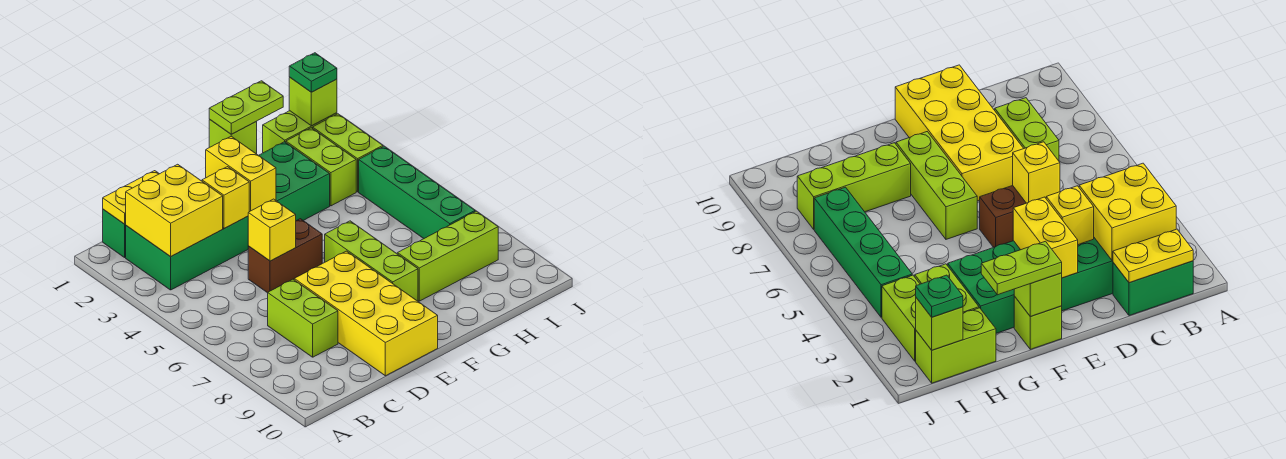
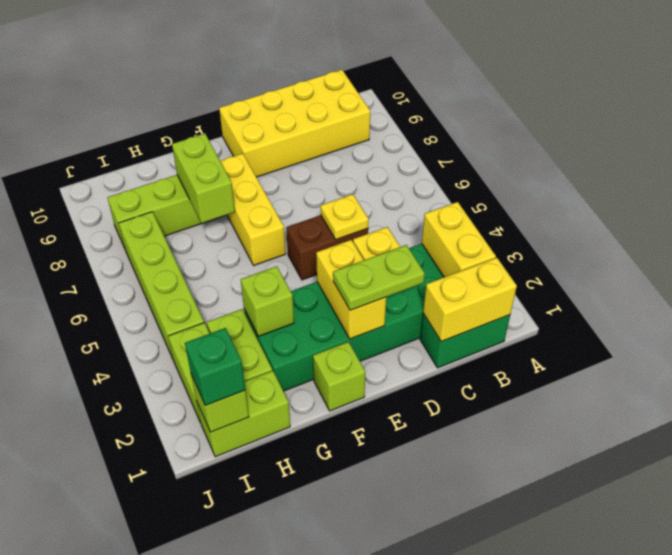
yellow 1x2 plate [103,171,159,224] -> yellow 1x2 brick [423,258,517,341]
yellow 2x2 brick [126,164,223,257] -> yellow 1x2 brick [422,202,496,277]
lime 1x2 brick [268,279,338,357] -> lime 1x2 brick moved to [172,134,235,223]
yellow 1x1 brick [248,199,296,261] -> yellow 1x1 plate [321,194,369,240]
yellow 2x4 brick [294,251,438,376] -> yellow 2x4 brick turned to [219,70,370,177]
lime 1x1 brick [209,120,257,154] -> lime 1x1 brick moved to [241,266,294,337]
lime 1x2 plate [209,81,283,134] -> lime 1x2 plate moved to [333,245,425,310]
lime 1x3 brick [325,221,418,301] -> yellow 1x3 brick [220,153,286,266]
green 1x1 plate [289,53,337,92] -> green 1x1 brick [185,328,245,405]
green 1x4 brick [359,146,475,238] -> lime 1x4 brick [119,212,204,359]

